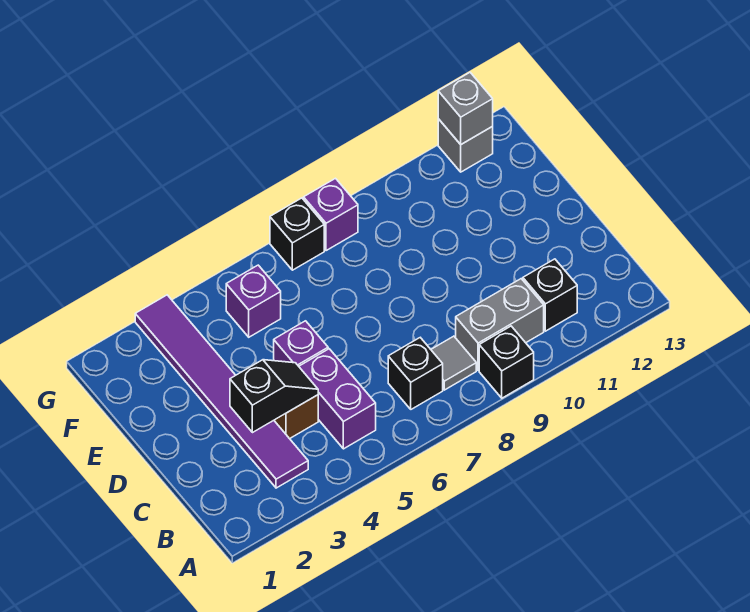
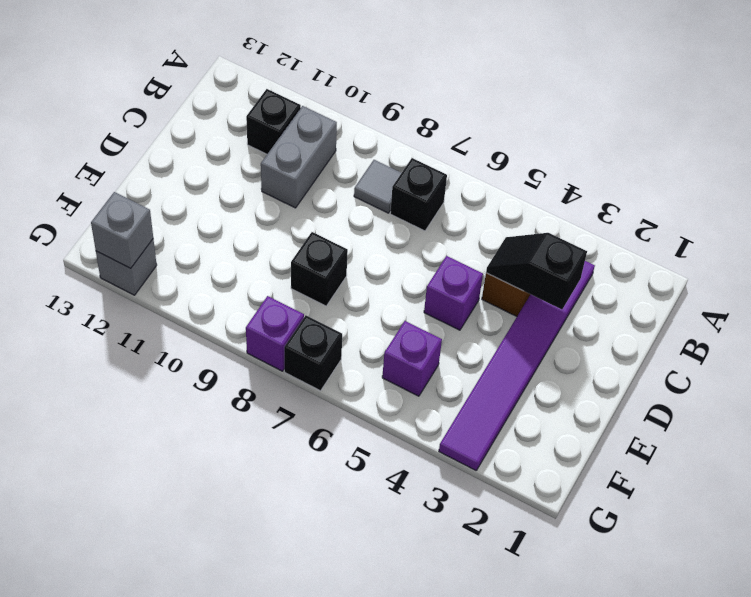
black 1x1 brick [479,326,534,398] -> black 1x1 brick moved to [291,232,348,306]
purple 1x2 brick [299,349,376,449] -> none
grey 1x2 brick [456,279,544,370] -> grey 1x2 brick turned to [261,106,337,208]

